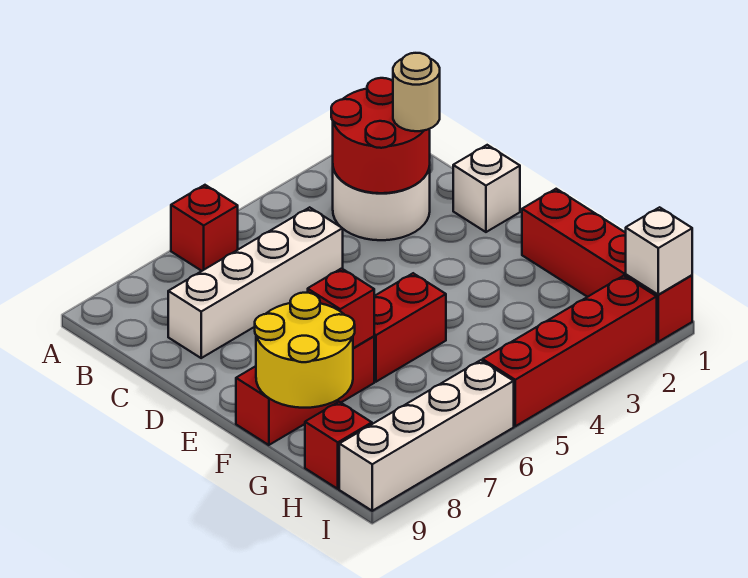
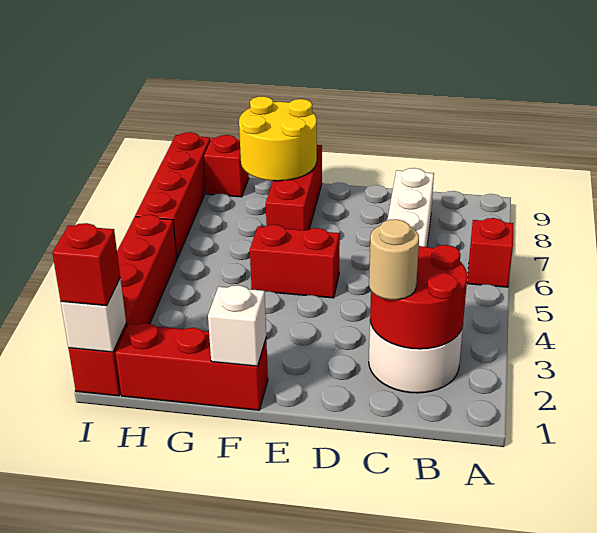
white 1x1 brick [453,145,520,232] -> white 1x1 brick moved to [208,285,266,366]
red 1x2 brick [374,273,446,382] -> red 1x2 brick turned to [250,225,340,298]
red 1x1 brick [308,268,374,348] -> red 1x1 brick moved to [52,223,120,306]
white 1x4 brick [339,360,514,511] -> red 1x4 brick [135,132,211,258]

